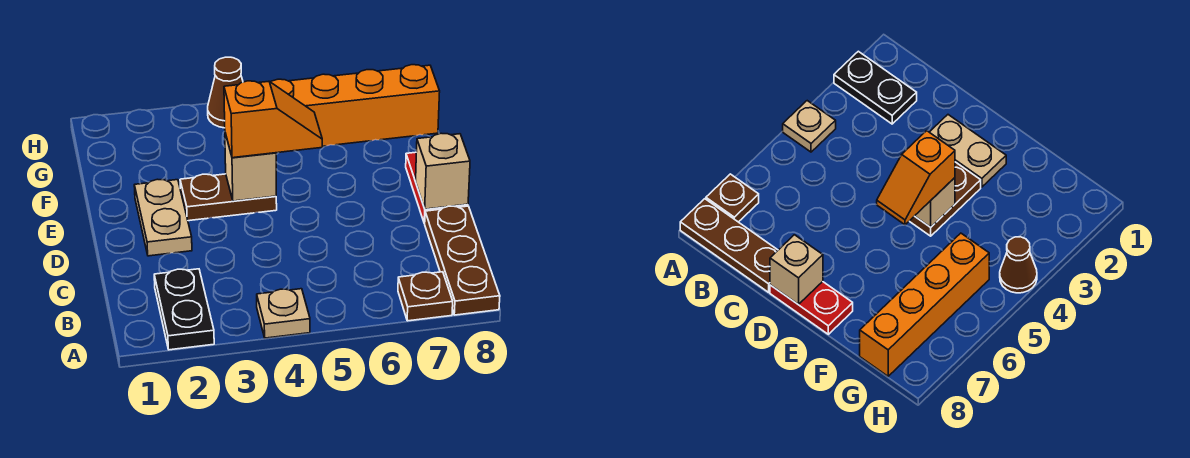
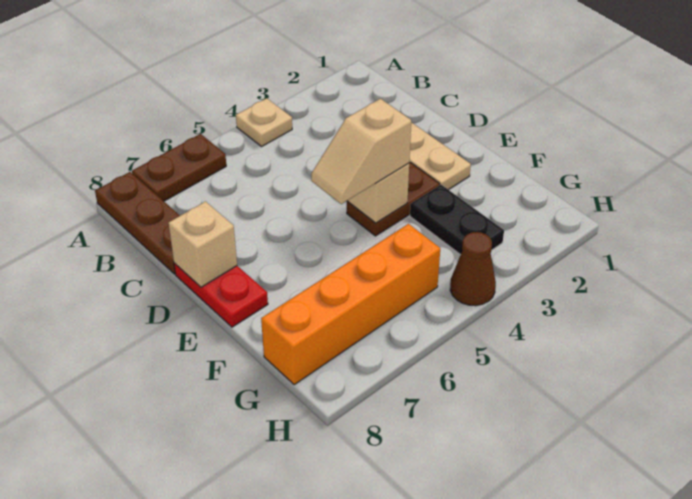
black 1x2 plate [154,269,214,350] -> black 1x2 plate moved to [410,185,504,255]
brown 1x1 plate [398,272,453,321] -> brown 1x2 plate [132,134,226,201]
orange 1x2 slope [224,81,322,158] -> tan 1x2 slope [311,99,411,204]

